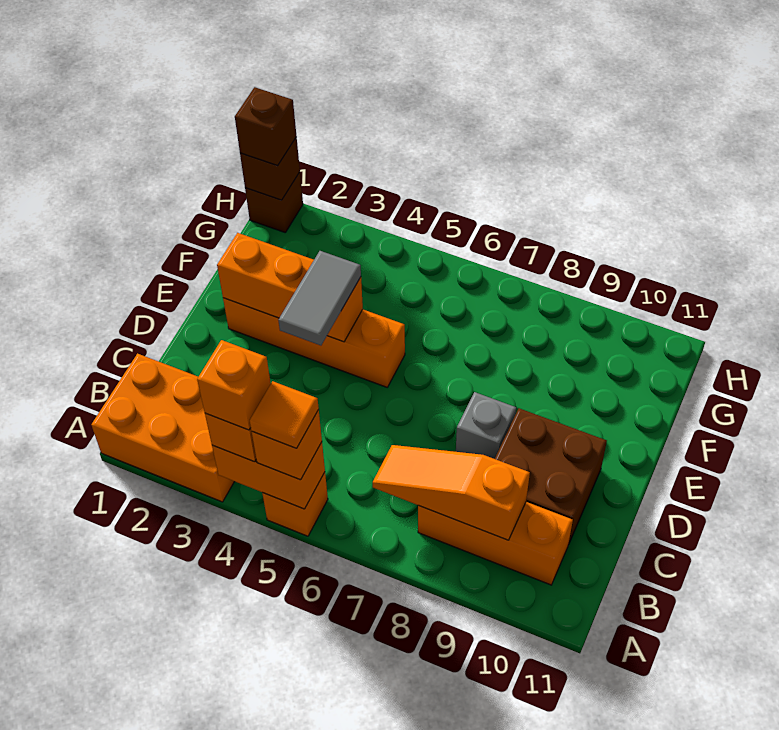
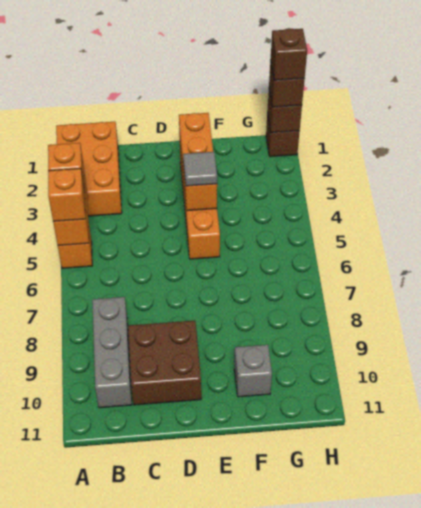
orange 1x1 brick [197,340,271,430] -> none
orange 1x1 tile [250,381,319,448] -> none
orange 1x3 slope [373,445,530,540] -> none
orange 1x3 brick [418,502,573,585] -> grey 1x3 brick [92,297,132,408]
grey 1x2 tile [278,251,361,345] -> grey 1x1 tile [183,152,217,186]
grey 1x1 brick [456,392,516,459] -> grey 1x1 brick moved to [234,345,272,397]
none -> brown 1x1 brick [271,28,307,80]

